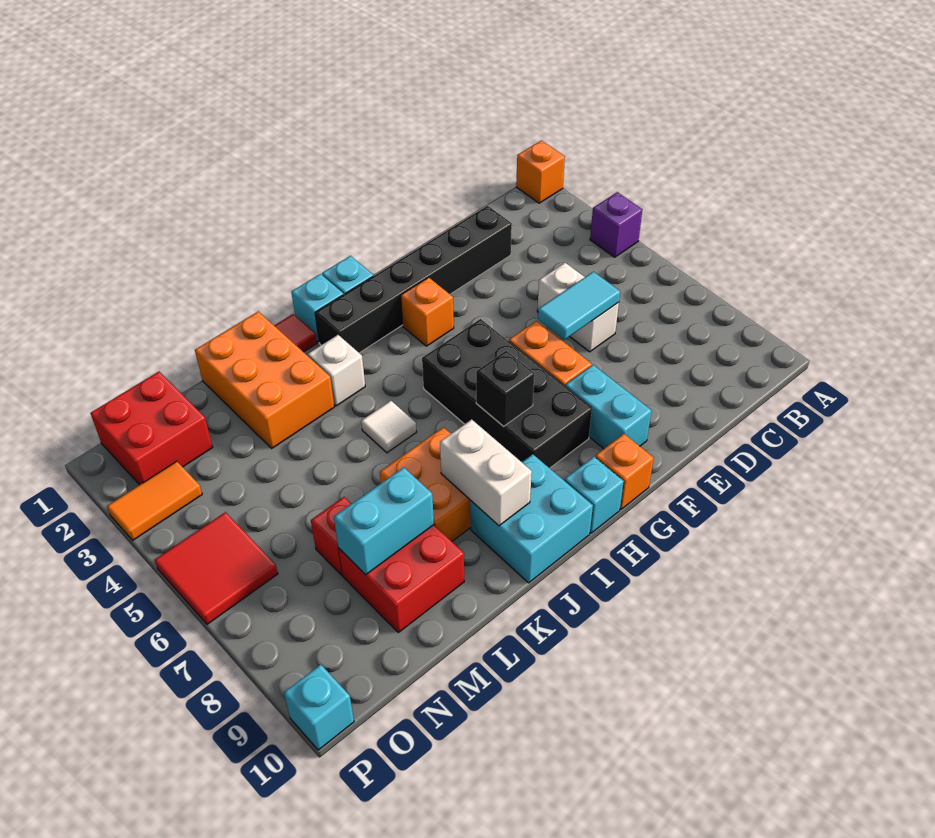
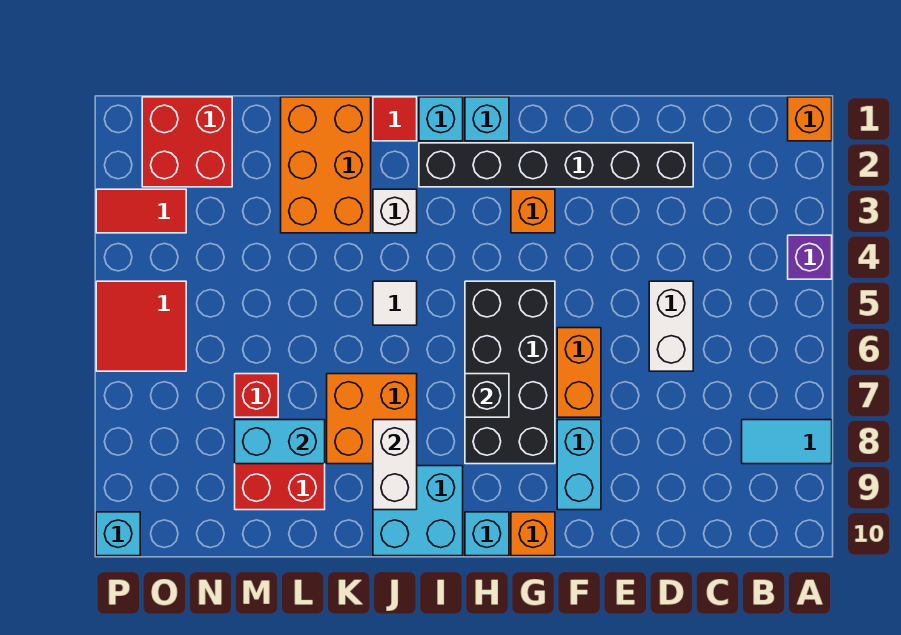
cyan 1x2 tile [538,272,620,340] -> cyan 1x2 tile moved to [742,420,832,464]
orange 1x2 tile [107,461,202,540] -> red 1x2 tile [96,189,186,233]

